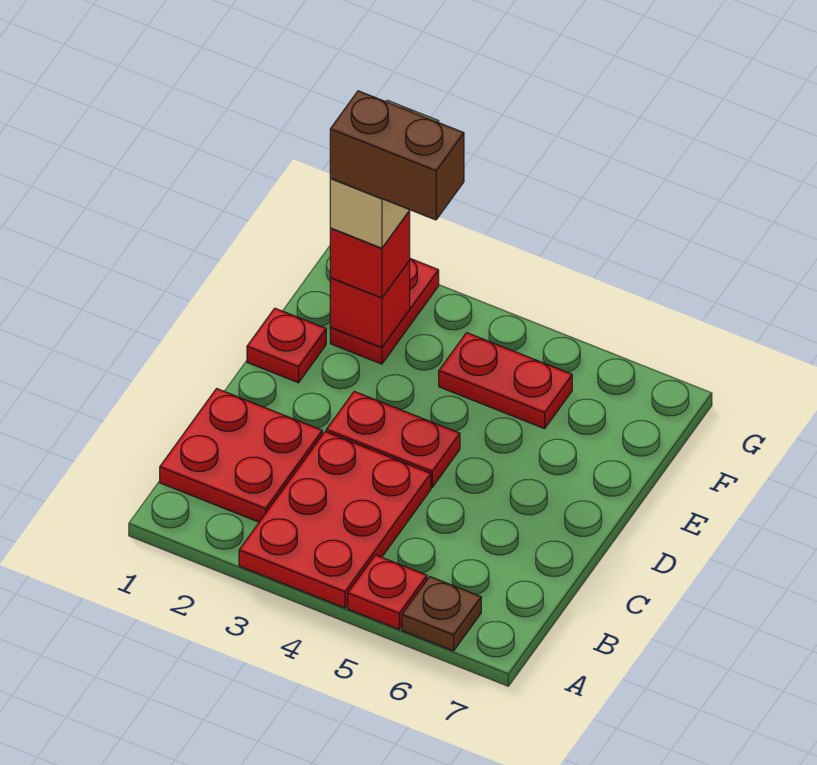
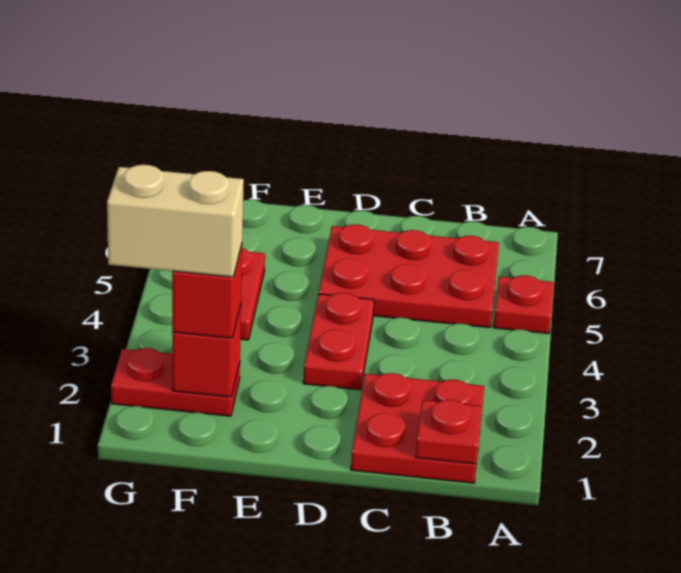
red 2x3 plate [239,432,431,608] -> red 2x3 plate moved to [319,224,499,328]
brown 1x1 plate [402,577,481,651] -> none
red 1x1 plate [247,308,326,383] -> red 1x1 plate moved to [416,400,482,464]
brown 1x2 brick [330,91,464,220] -> none

